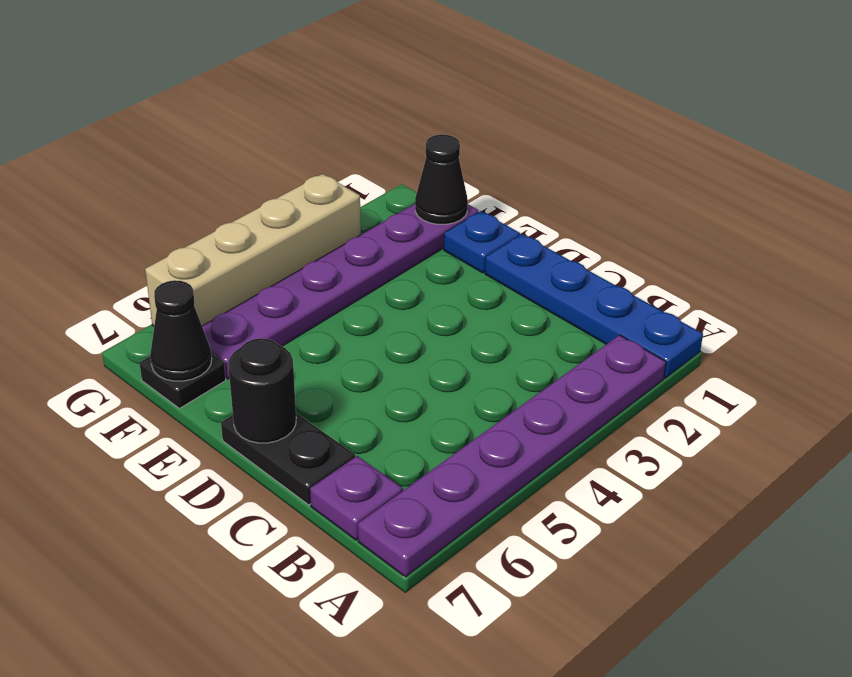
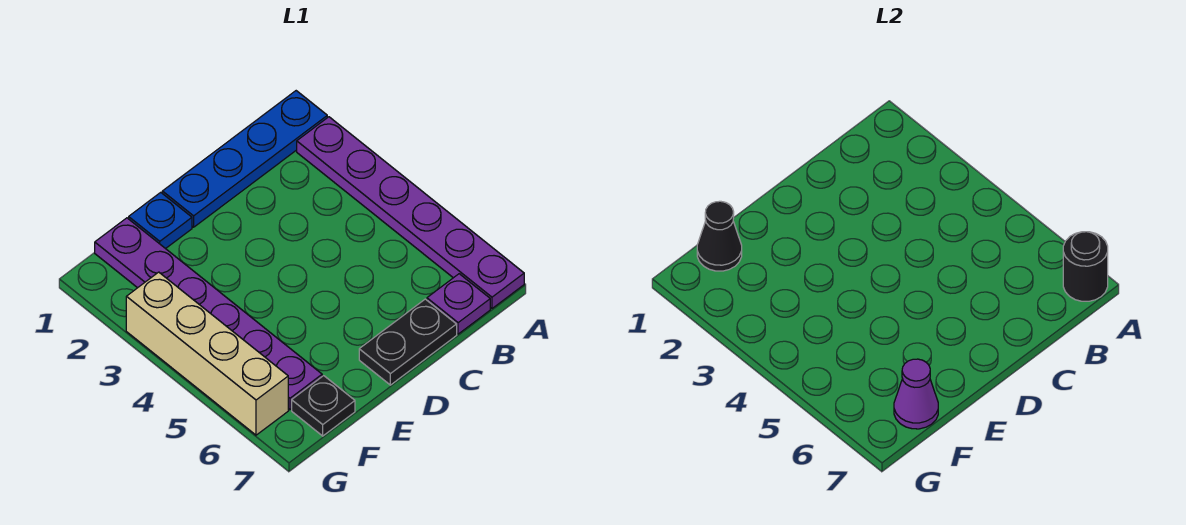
black 1x1 round brick [228,338,296,443] -> black 1x1 round brick moved to [1063,232,1108,301]
black 1x1 cone [150,280,212,381] -> purple 1x1 cone [894,359,938,429]

